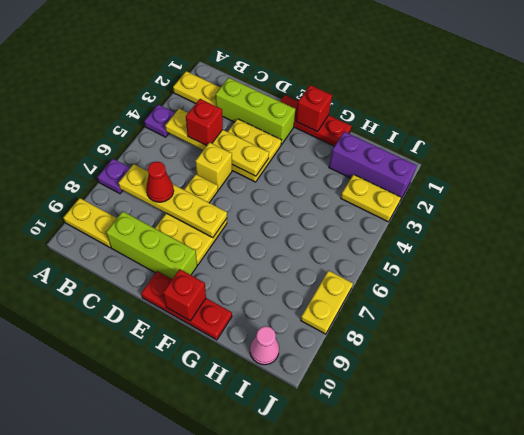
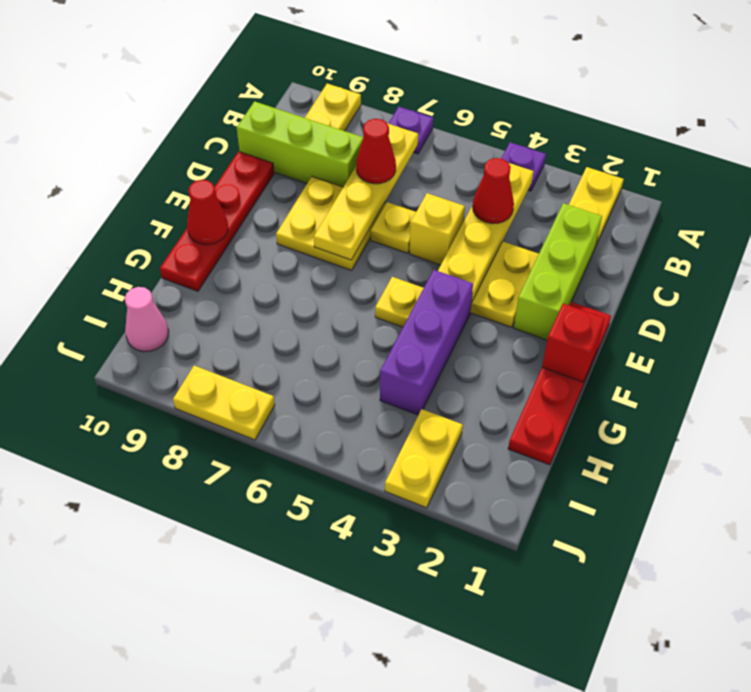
red 1x1 brick [186,99,223,146] -> red 1x1 cone [473,158,514,224]
lime 1x3 brick [106,211,197,279] -> lime 1x3 brick turned to [237,101,363,187]
red 1x3 plate [280,95,351,146] -> red 1x4 plate [508,302,611,465]
red 1x3 plate [141,271,232,340] -> red 1x4 plate [160,152,274,291]
none -> yellow 1x1 plate [375,277,424,327]
red 1x1 brick [163,269,206,321] -> red 1x1 cone [187,180,228,245]
purple 1x3 brick [329,132,417,200] -> purple 1x3 brick moved to [380,270,473,415]

